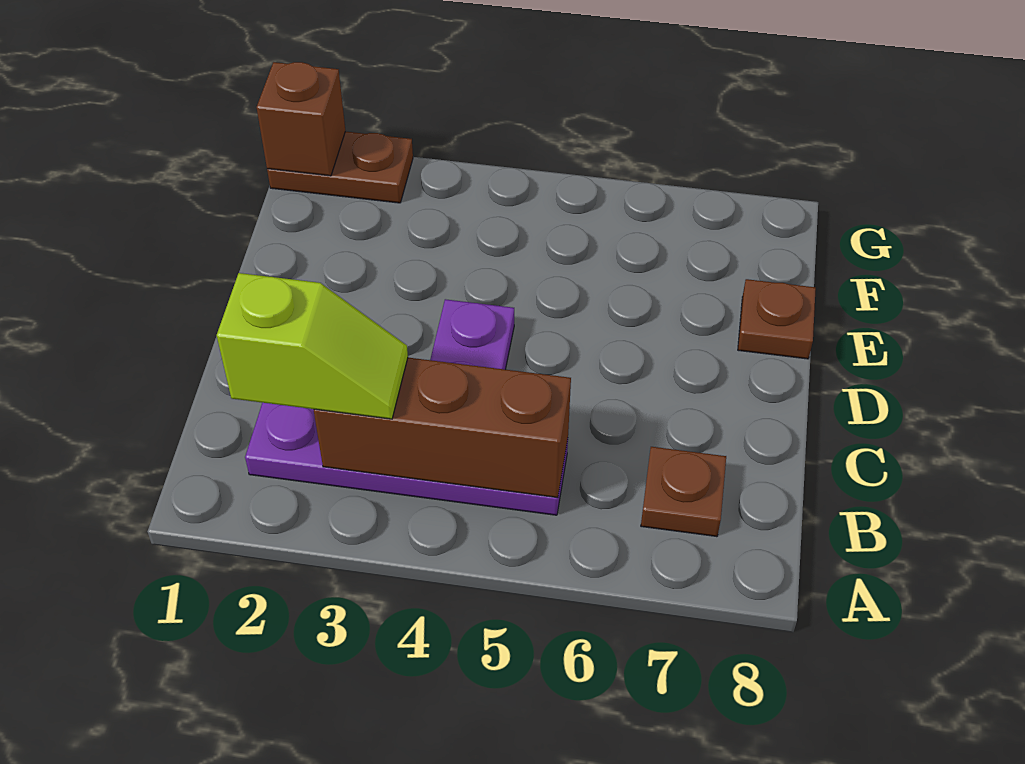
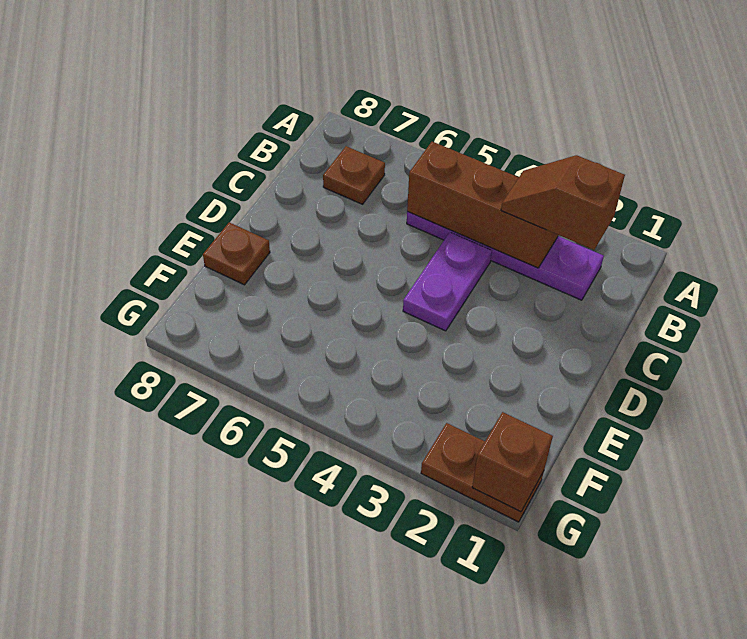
lime 1x2 slope [217,273,408,419] -> brown 1x2 slope [501,155,625,250]

